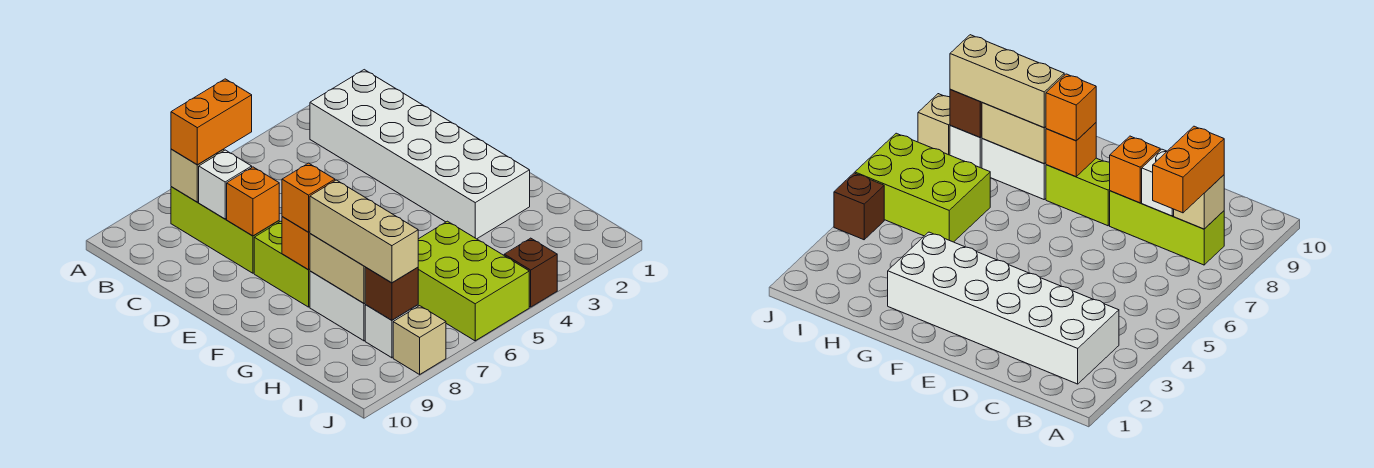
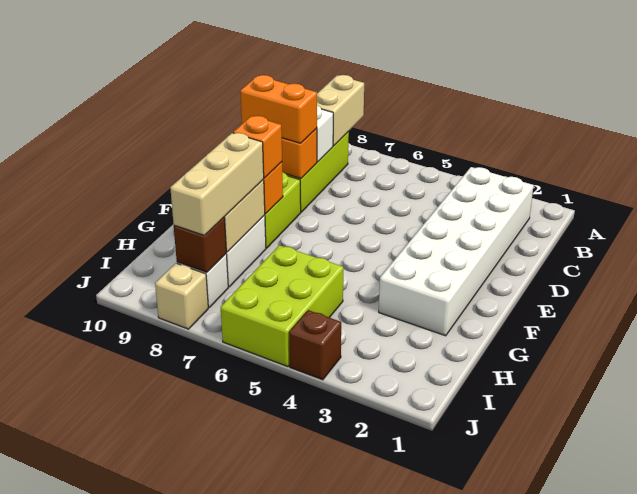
orange 1x2 brick [171,79,252,165] -> orange 1x2 brick moved to [240,75,317,143]
tan 1x1 brick [171,149,224,202] -> tan 1x2 brick [317,75,364,146]

